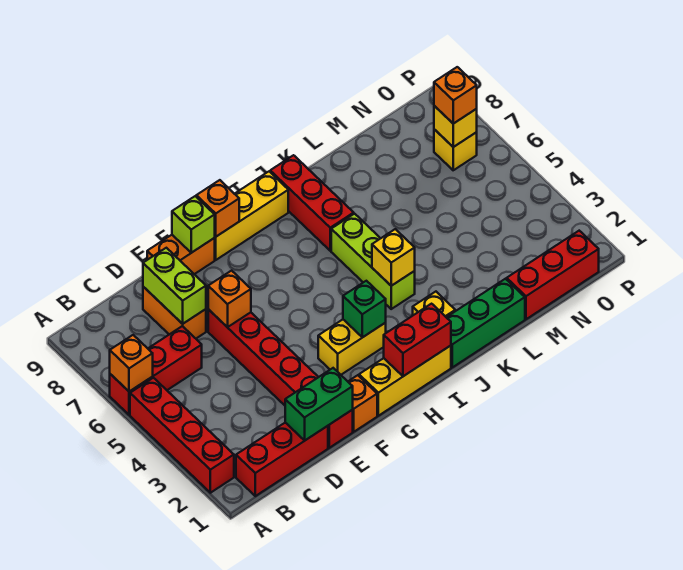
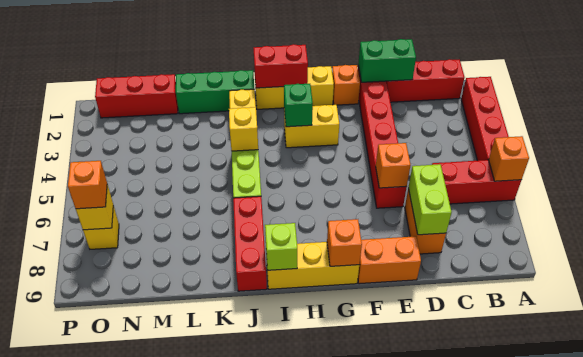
lime 1x1 brick [172,196,215,253] -> lime 1x1 brick moved to [265,223,297,270]

